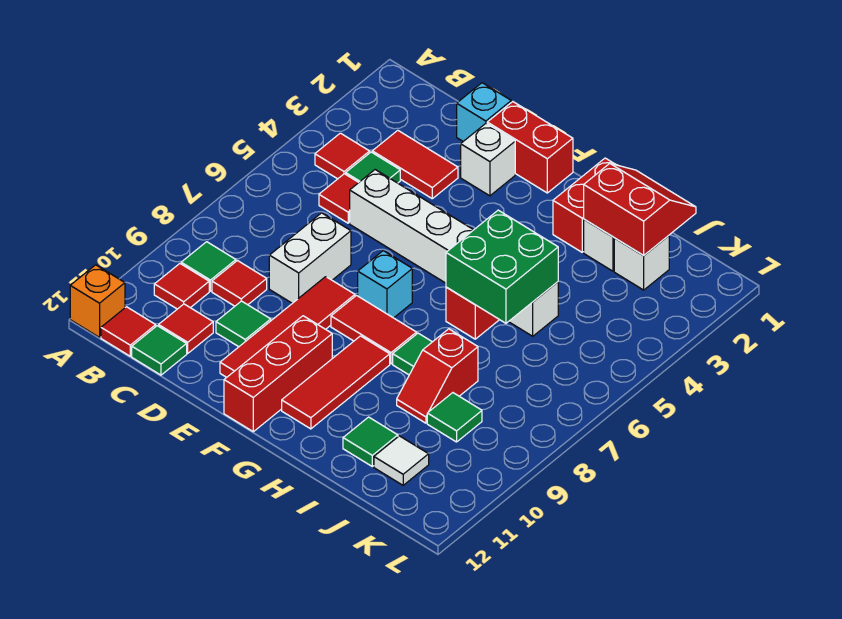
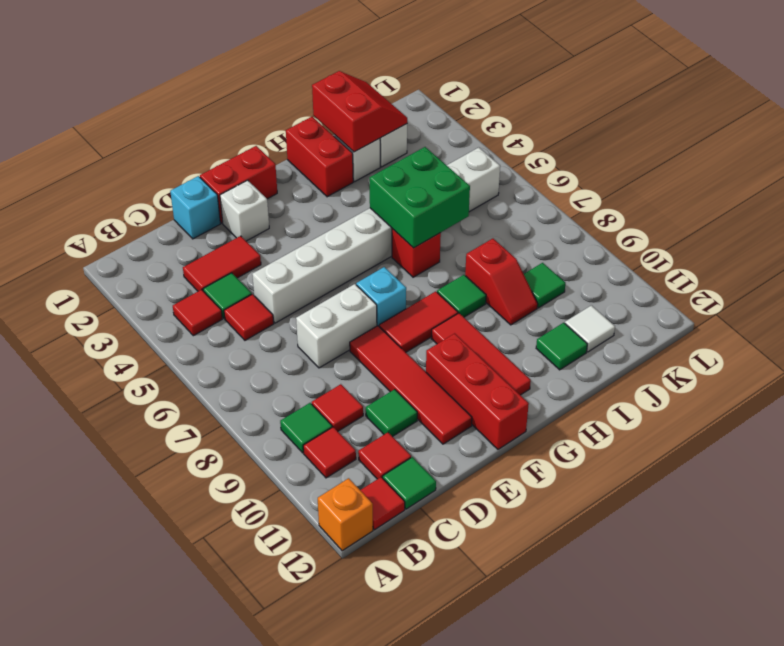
white 1x6 brick [350,170,558,336] -> white 1x8 brick [252,147,500,323]
white 1x2 brick [269,213,351,303] -> white 1x2 brick turned to [296,284,377,368]
red 2x2 slope [584,164,696,255] -> red 2x2 slope turned to [312,71,407,152]

